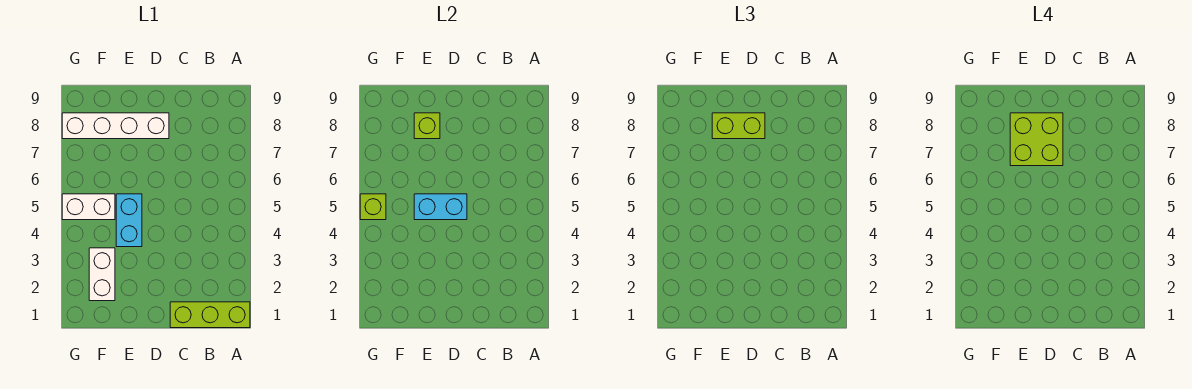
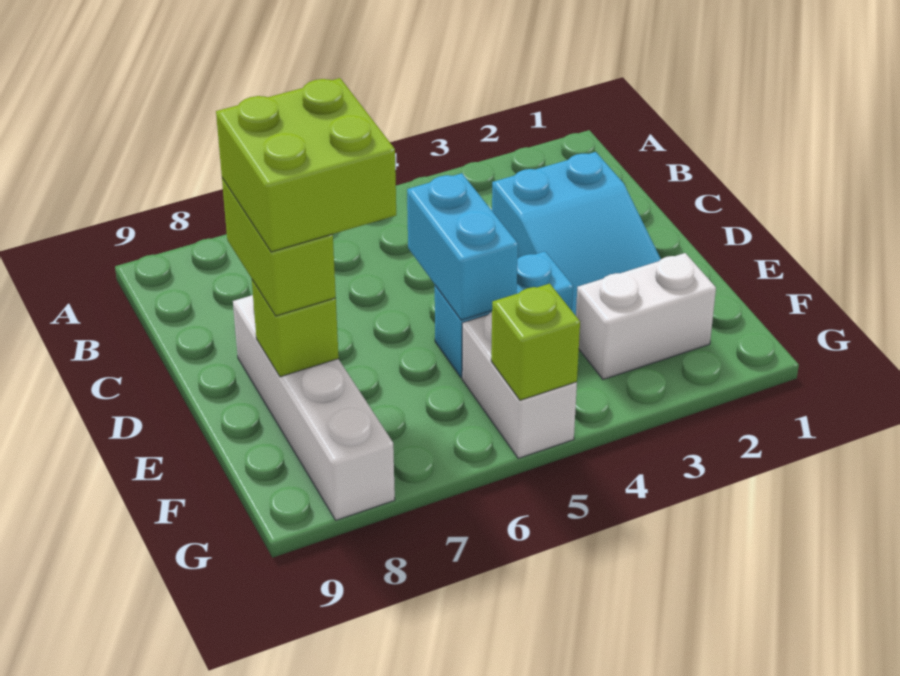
lime 1x3 brick [170,302,250,328] -> none
none -> cyan 2x3 slope [492,152,661,316]

